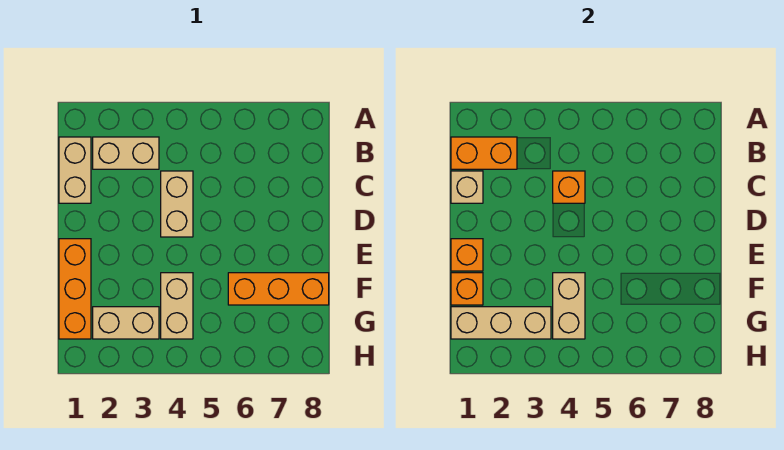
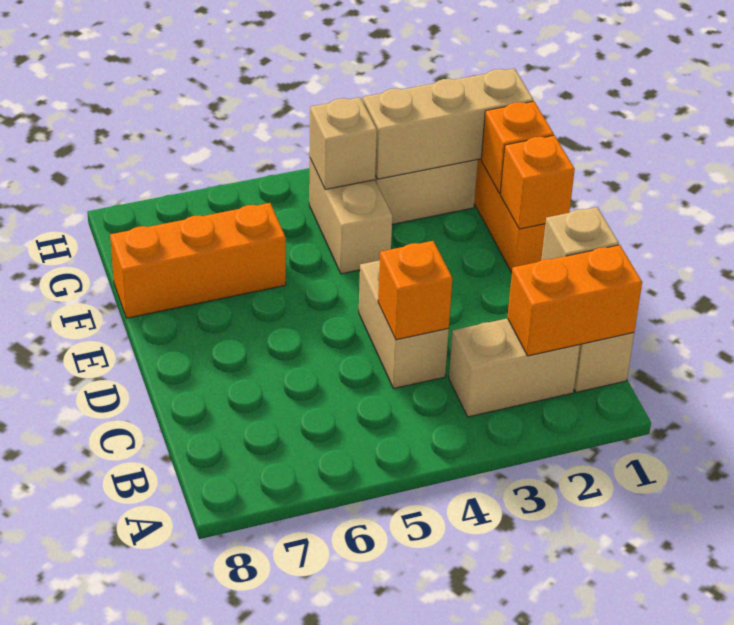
tan 1x2 brick [553,273,585,339] -> tan 1x1 brick [310,97,377,189]

